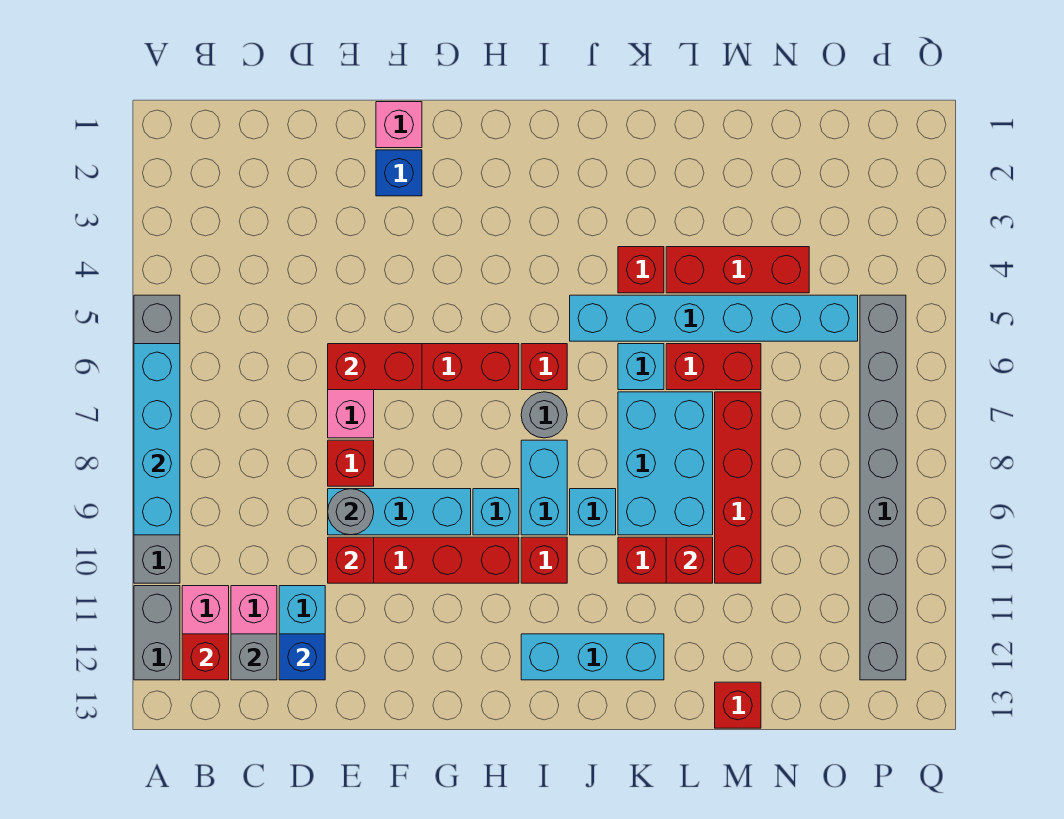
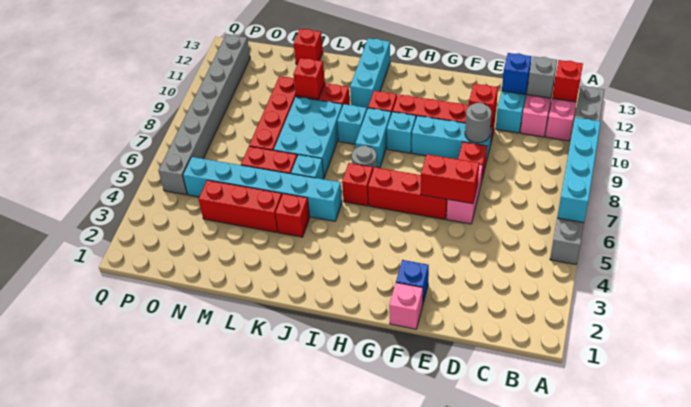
cyan 1x3 brick [521,634,664,680] -> cyan 1x3 brick turned to [350,38,390,109]

